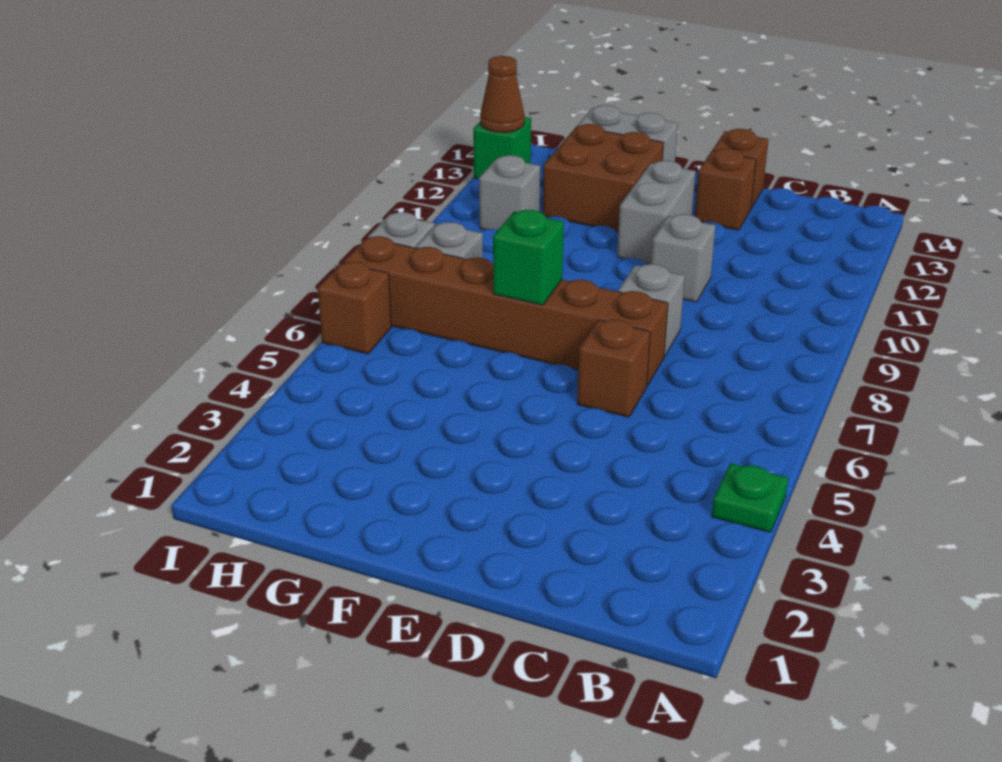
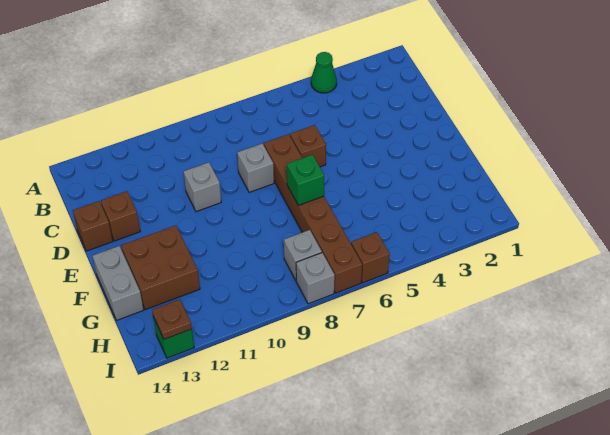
green 1x1 plate [712,463,788,532] -> green 1x1 cone [311,52,337,93]
grey 1x2 brick [617,161,696,264] -> none
grey 1x1 brick [479,155,540,230] -> none
brown 1x1 cone [480,56,525,132] -> brown 1x1 plate [152,299,192,339]

